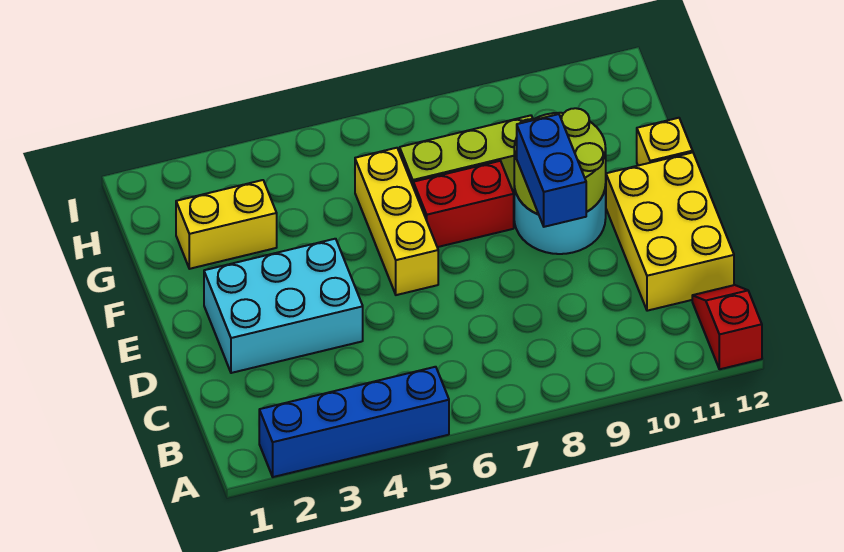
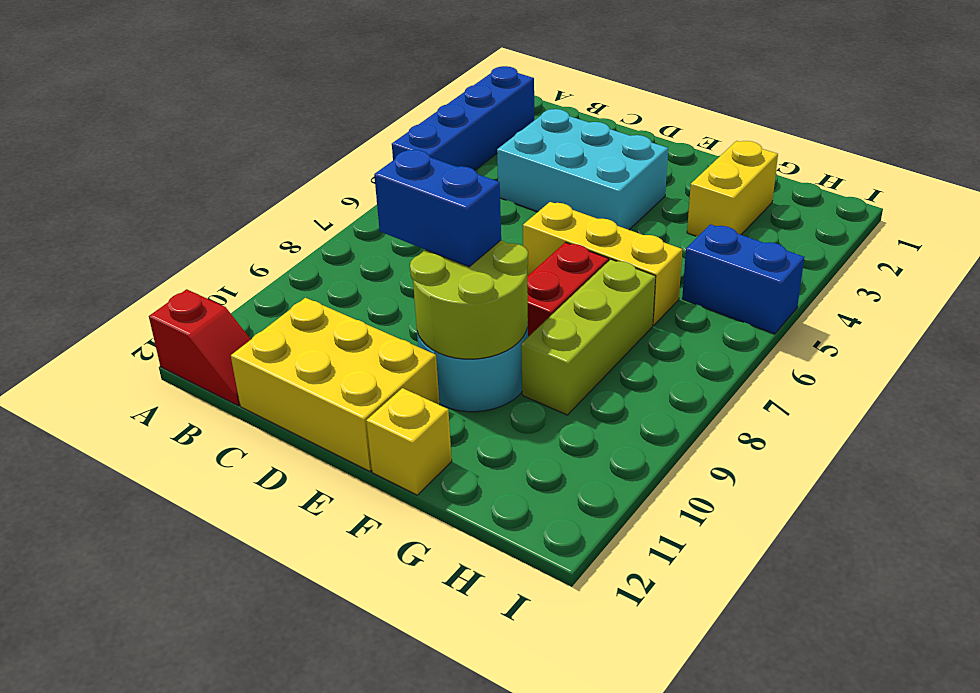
cyan 2x3 brick [204,239,363,373] -> cyan 2x3 brick turned to [497,109,668,230]
none -> blue 1x2 brick [682,224,804,334]

